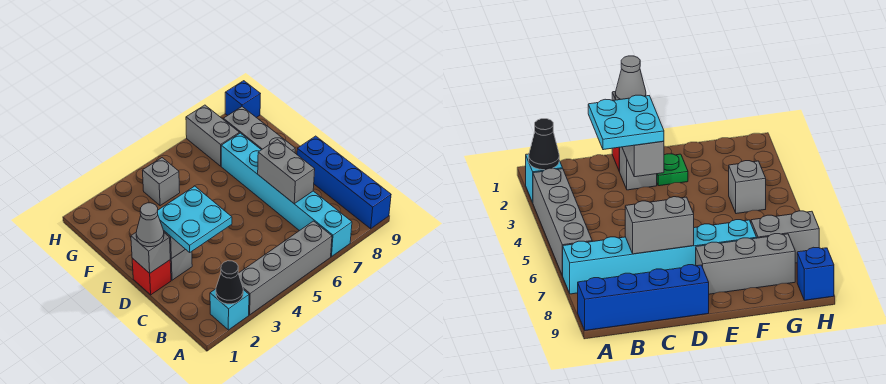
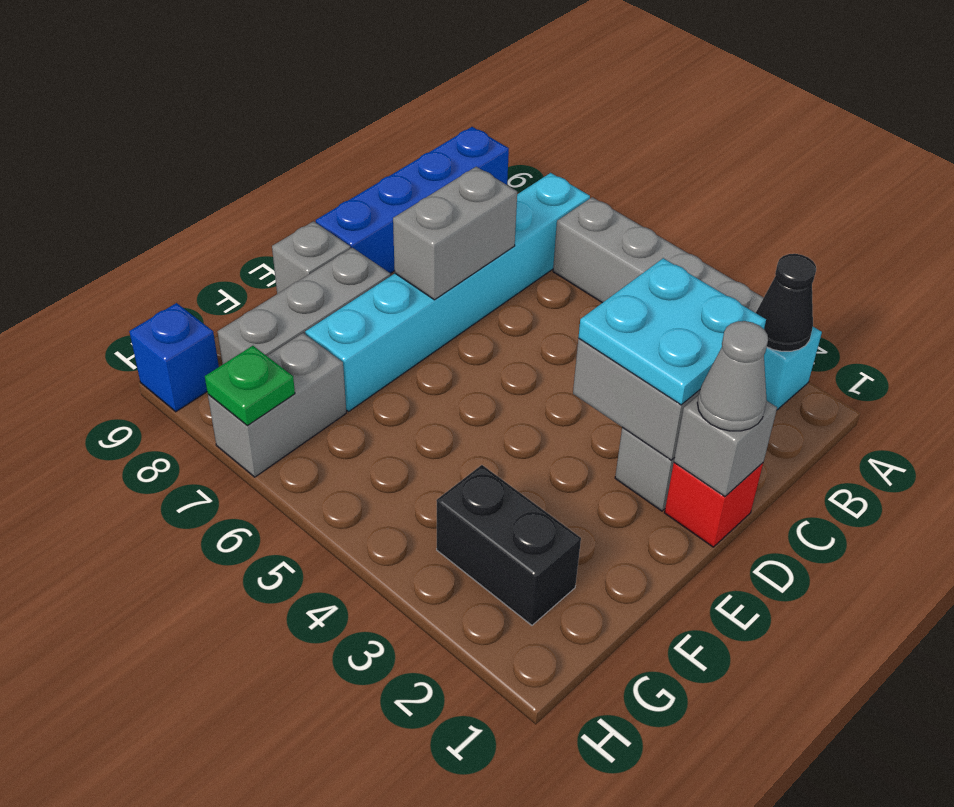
green 1x1 plate [657,154,688,186] -> green 1x1 plate moved to [205,346,295,426]
none -> black 1x2 brick [436,465,581,625]
grey 1x1 brick [142,158,180,206] -> grey 1x1 brick moved to [272,221,351,294]

